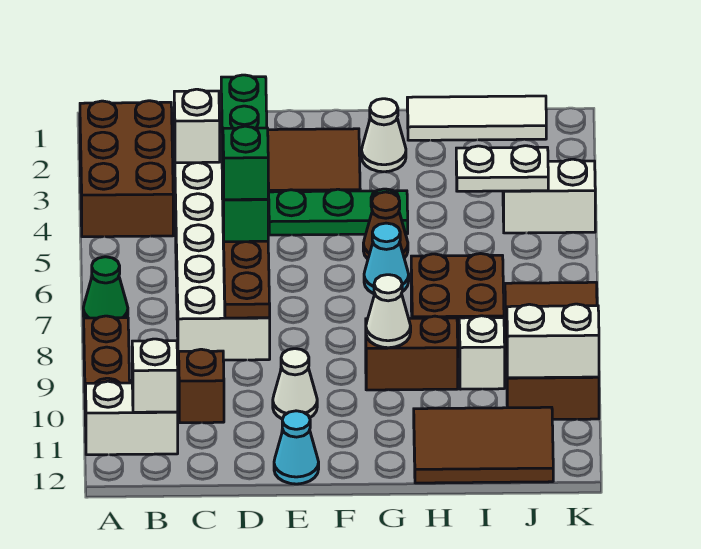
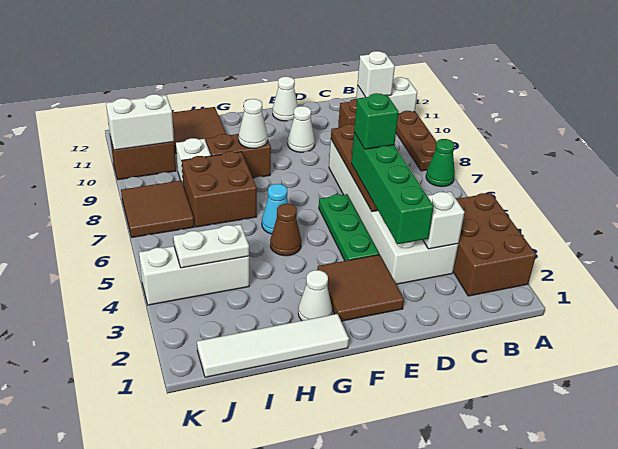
green 1x3 plate [268,189,408,235] -> green 1x3 plate turned to [319,194,379,261]
cyan 1x1 cone [274,411,319,484] -> white 1x1 cone [273,77,298,121]
white 1x3 tile [407,96,546,140] -> white 1x4 tile [197,314,349,377]
white 1x2 brick [503,159,595,233] -> white 1x3 brick [139,246,249,305]

